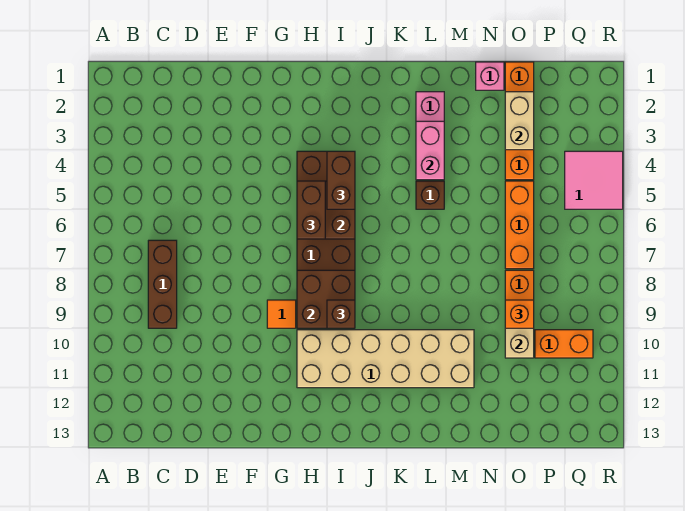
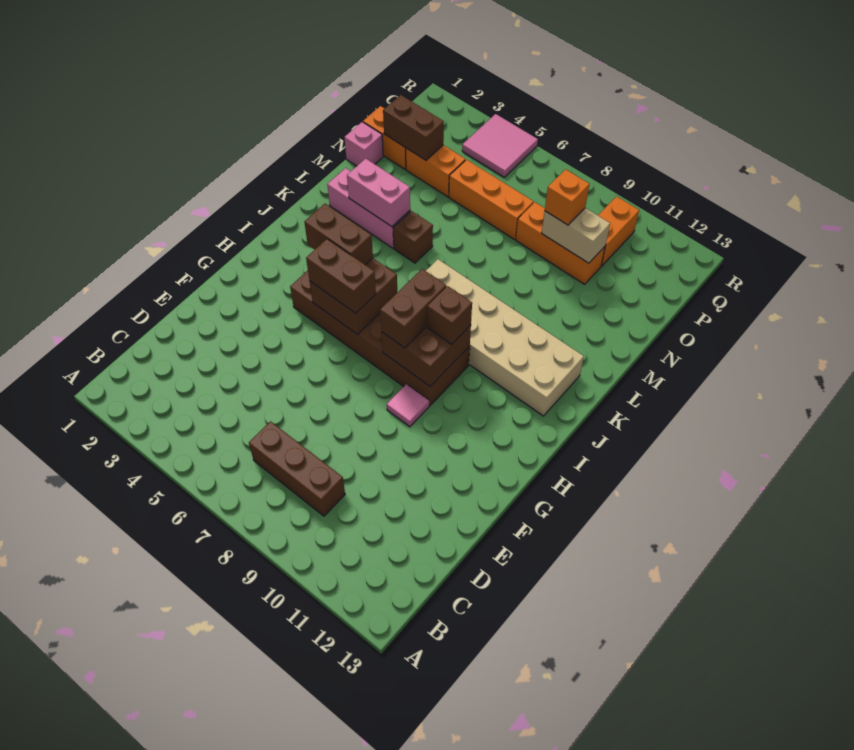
orange 1x1 tile [267,300,296,328] -> pink 1x1 tile [387,384,429,427]
none -> brown 1x2 brick [380,269,446,348]
tan 2x6 brick [297,330,474,388] -> tan 2x6 brick turned to [426,259,584,416]
tan 1x2 brick [505,92,534,150] -> brown 1x2 brick [383,95,444,160]

